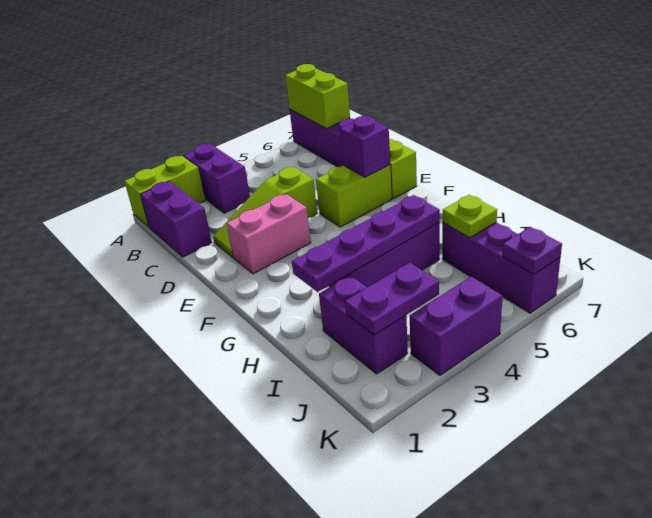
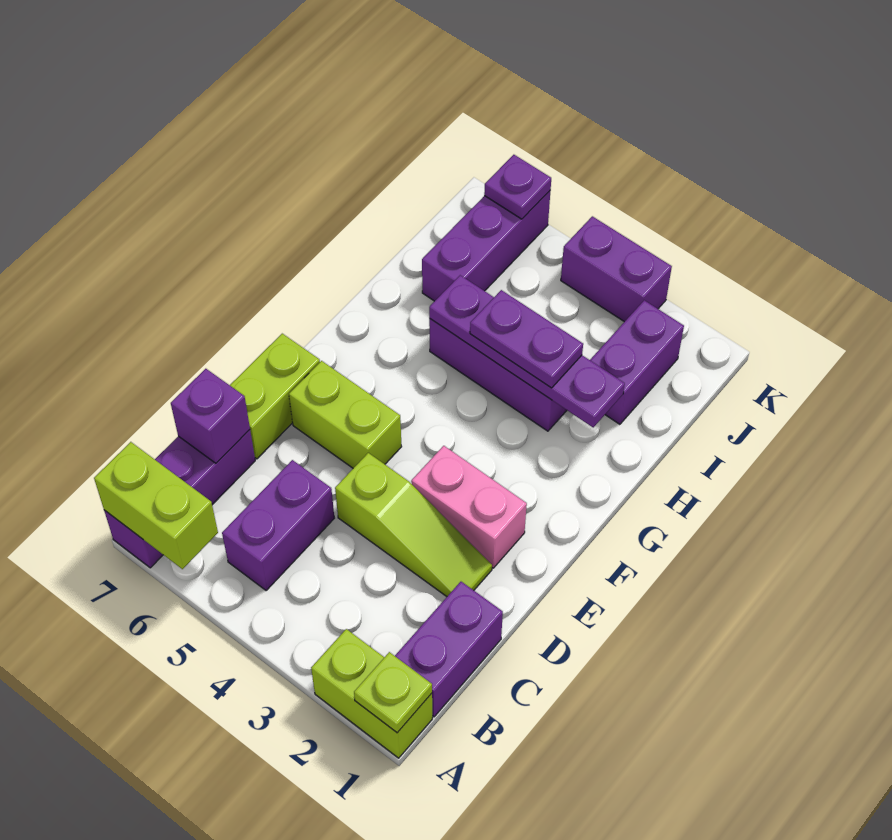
purple 1x2 brick [184,144,250,213] -> purple 1x2 brick moved to [222,460,334,591]
lime 1x2 brick [285,64,350,129] -> lime 1x2 brick turned to [94,442,218,569]
purple 1x1 brick [340,116,390,177] -> purple 1x1 brick moved to [171,369,250,463]
lime 1x1 plate [442,195,497,238] -> lime 1x1 plate moved to [354,652,432,733]
purple 1x2 plate [345,263,439,335] -> purple 1x2 plate moved to [470,290,583,388]

